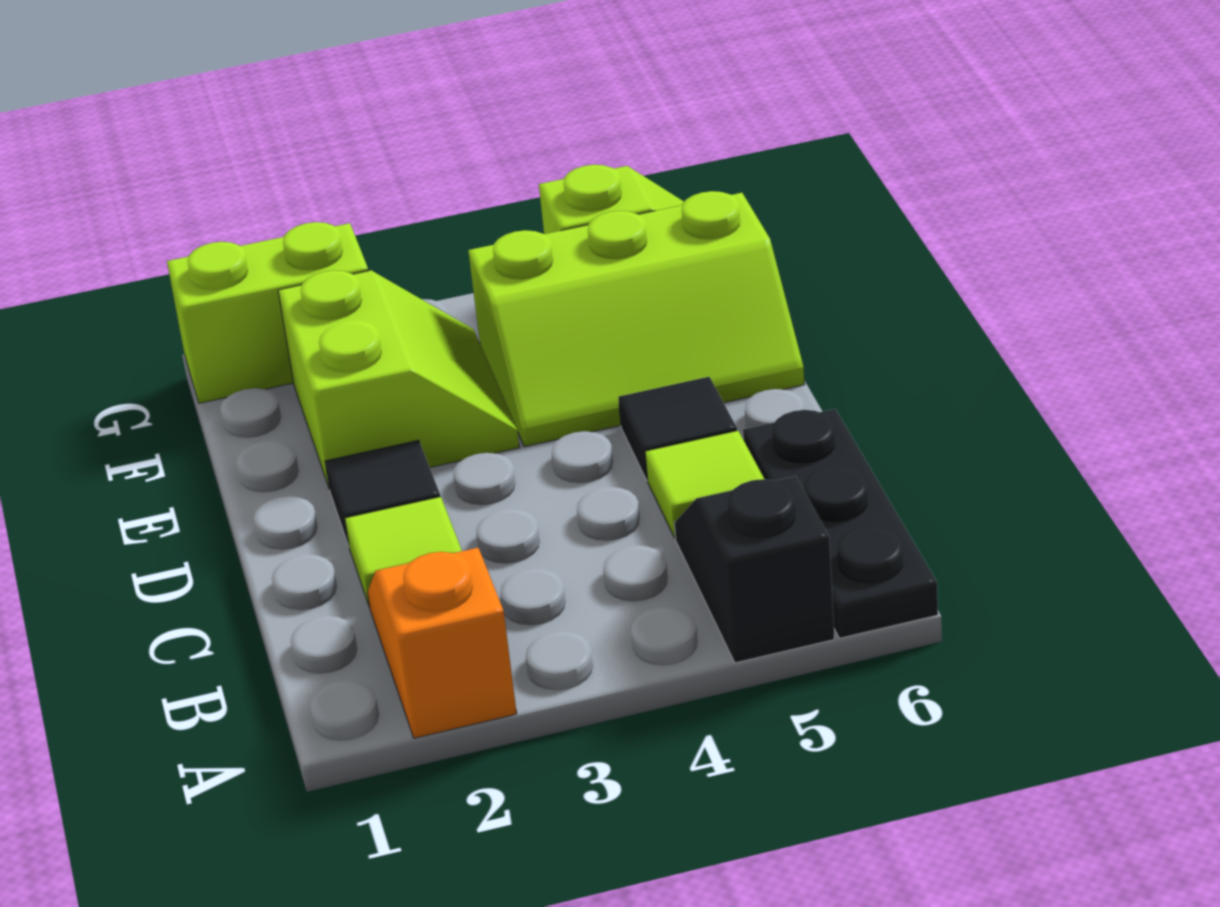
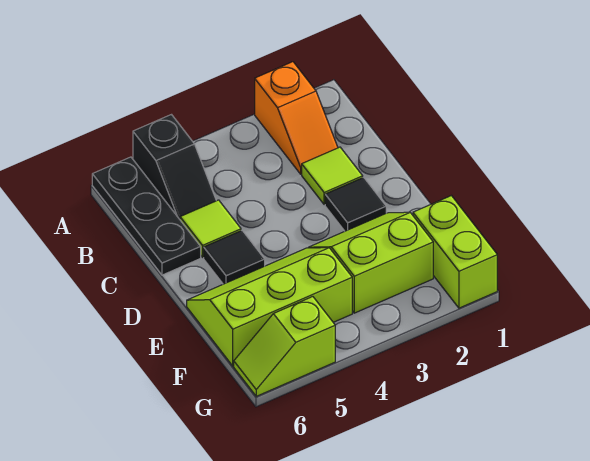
lime 2x2 slope [278,270,519,489] -> lime 2x2 slope turned to [308,212,433,313]
lime 1x2 brick [167,222,368,403] -> lime 1x2 brick turned to [413,196,497,308]

